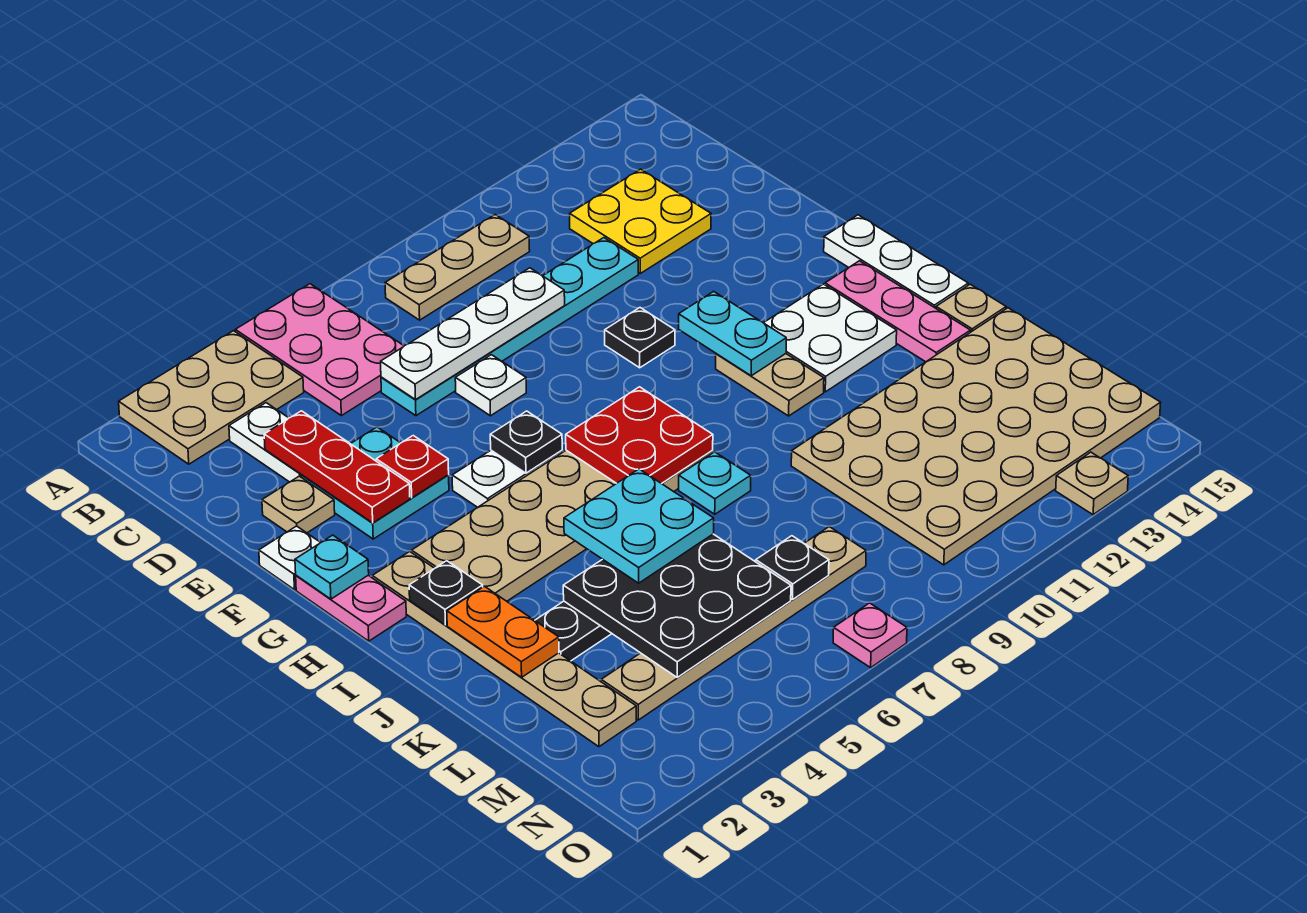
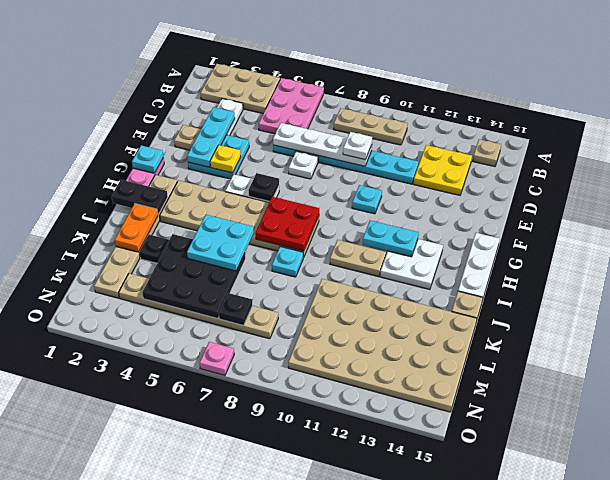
red 1x3 plate [264,411,410,523] -> cyan 1x3 plate [187,107,235,167]
white 1x1 plate [259,526,320,590] -> white 1x1 plate moved to [343,132,372,160]
red 1x1 plate [376,436,449,498] -> yellow 1x1 plate [210,145,241,173]
black 1x1 plate [605,308,675,368] -> cyan 1x1 plate [352,185,382,214]
cyan 1x2 plate [679,291,786,376] -> cyan 1x2 plate turned to [363,220,419,257]
tan 1x2 plate [716,354,824,416] -> tan 1x2 plate turned to [330,240,386,277]
pink 1x3 plate [825,261,970,362] -> none
black 1x1 plate [409,561,483,625] -> black 1x2 plate [112,180,168,215]
tan 1x1 plate [1056,452,1128,515] -> tan 1x1 plate moved to [473,139,501,167]

